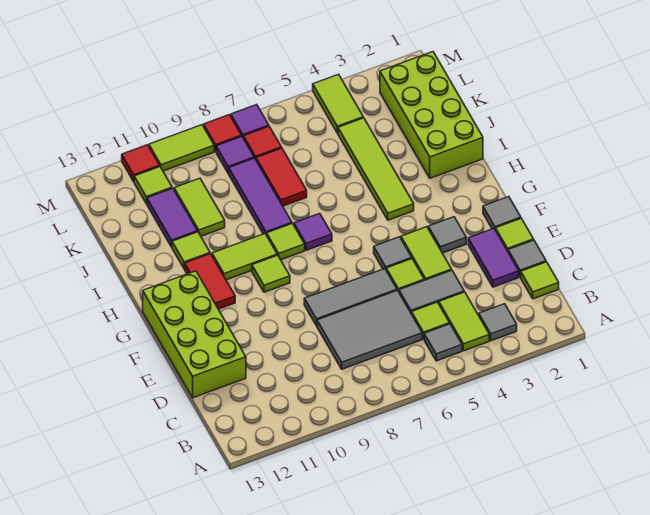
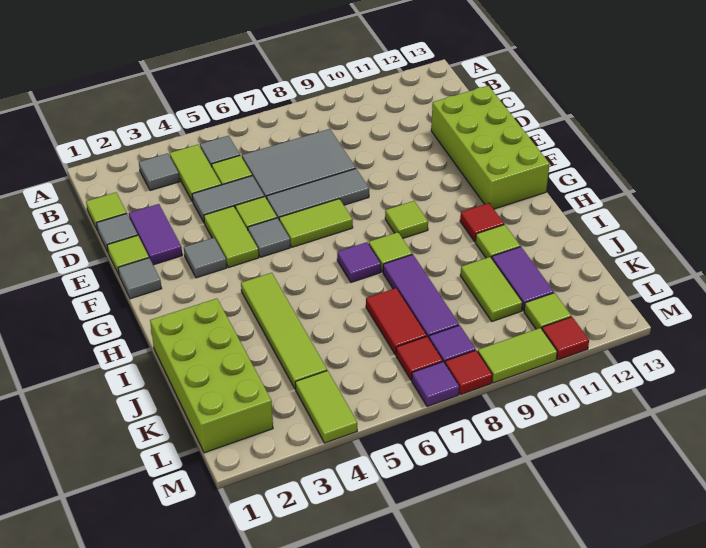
red 1x2 tile [185,254,235,309] -> red 1x1 tile [460,203,504,242]
lime 1x2 tile [212,234,277,280] -> lime 1x2 tile moved to [279,199,353,247]

